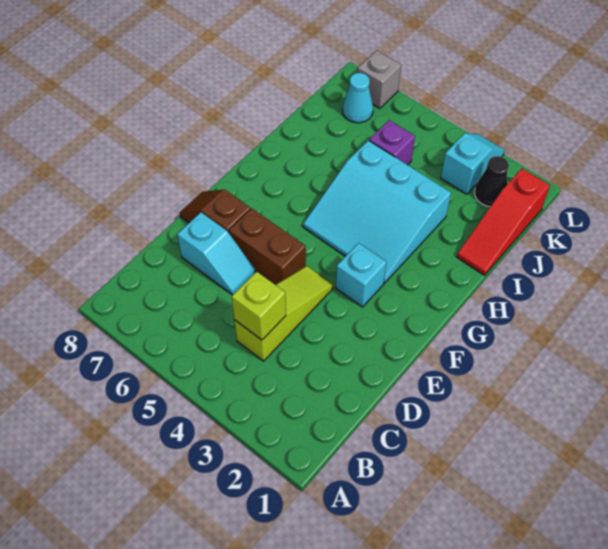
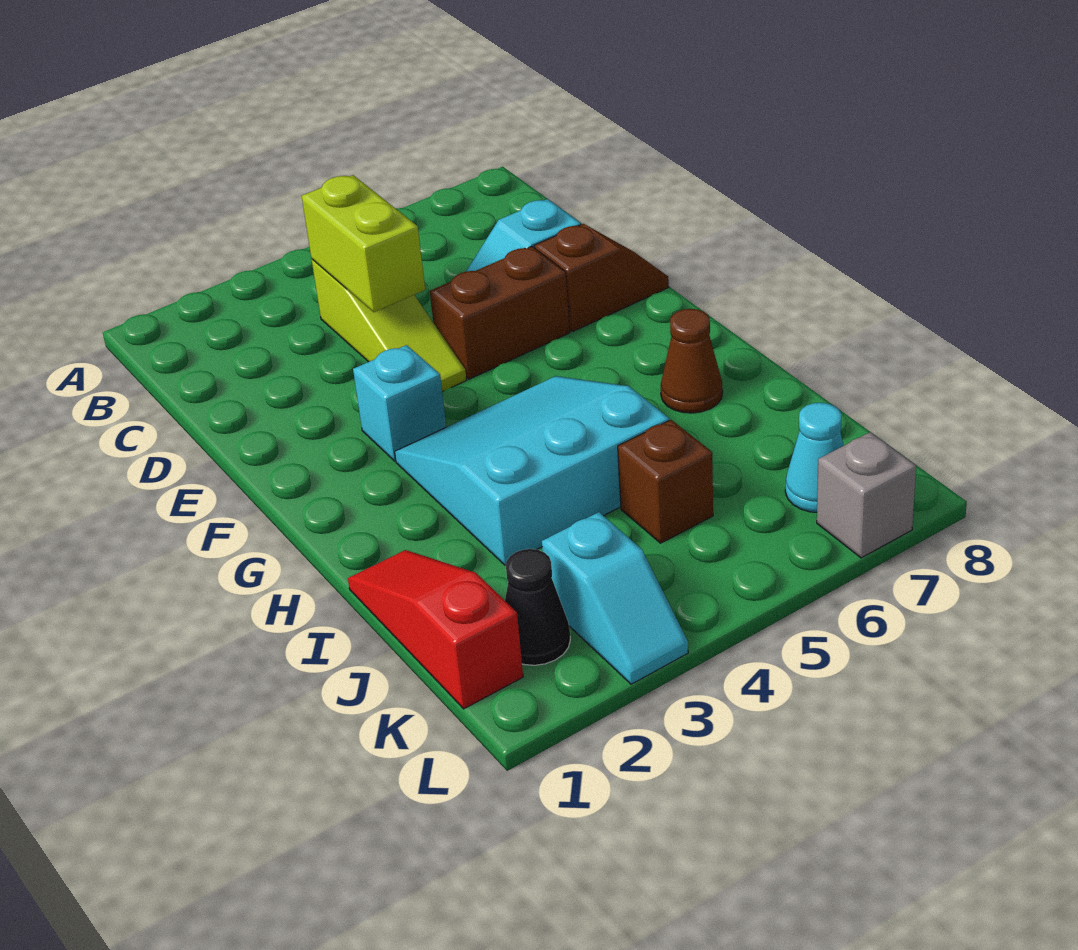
lime 1x1 brick [232,272,286,340] -> lime 1x2 brick [302,175,425,312]
none -> brown 1x1 cone [661,309,723,413]
purple 1x1 brick [369,120,415,165] -> brown 1x1 brick [618,420,713,543]

